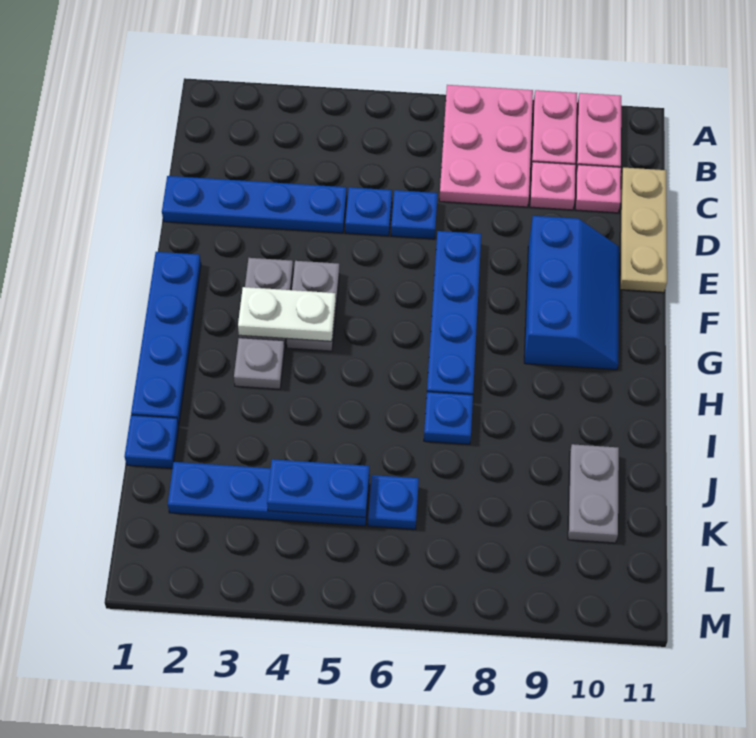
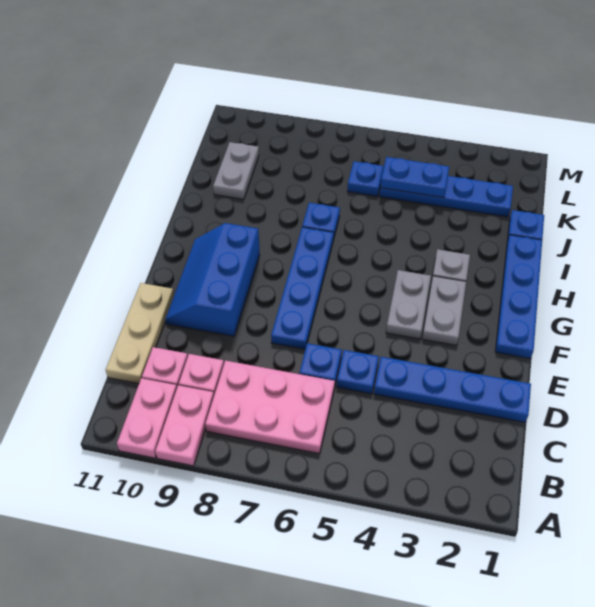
pink 2x3 plate [439,85,533,207] -> pink 2x3 plate turned to [205,361,335,453]
white 1x2 plate [238,287,336,341] -> none

